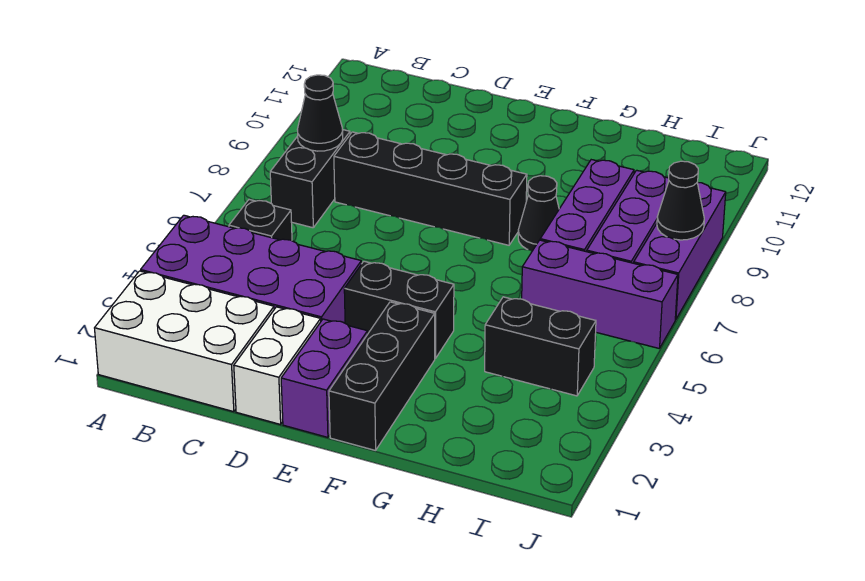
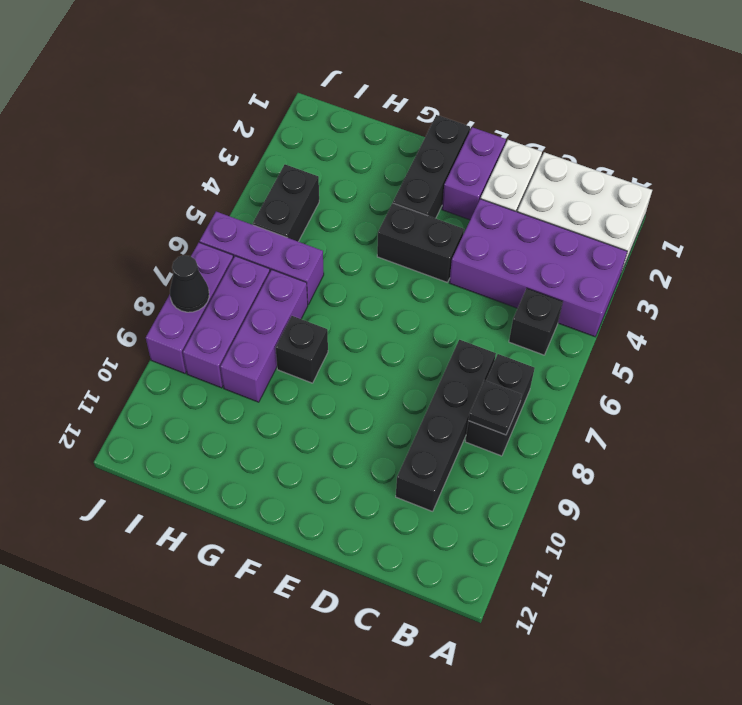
black 1x1 cone [297,75,343,151] -> black 1x1 plate [469,380,522,435]
black 1x4 brick [334,132,527,245] -> black 1x4 brick turned to [396,340,496,511]
black 1x1 cone [518,176,559,251] -> black 1x1 brick [276,316,328,383]
black 1x2 brick [485,297,596,396] -> black 1x2 brick turned to [253,164,319,242]

